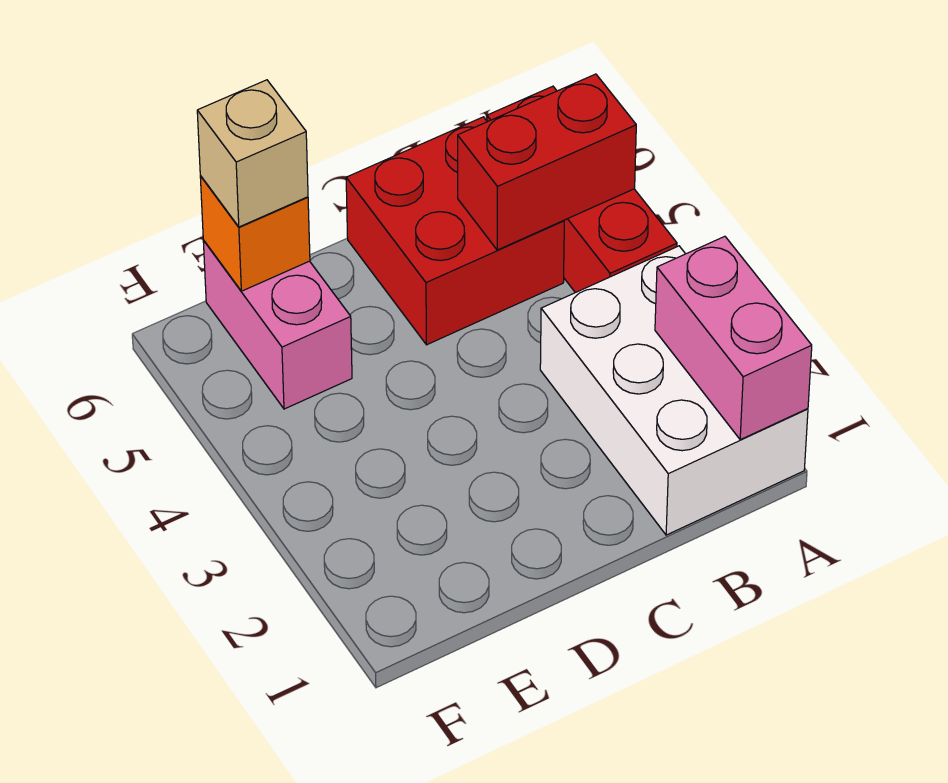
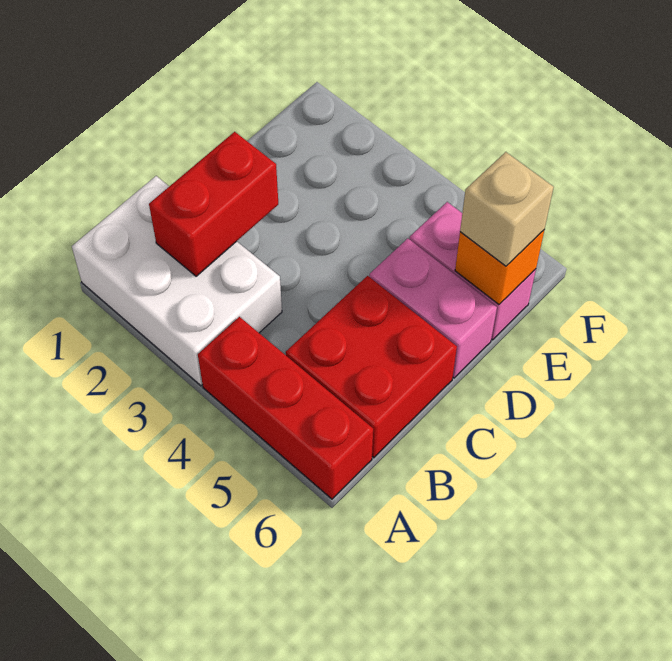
pink 1x2 brick [655,236,812,440] -> pink 1x2 brick moved to [369,239,497,378]
red 1x2 brick [458,74,636,250] -> red 1x2 brick moved to [149,132,278,276]

